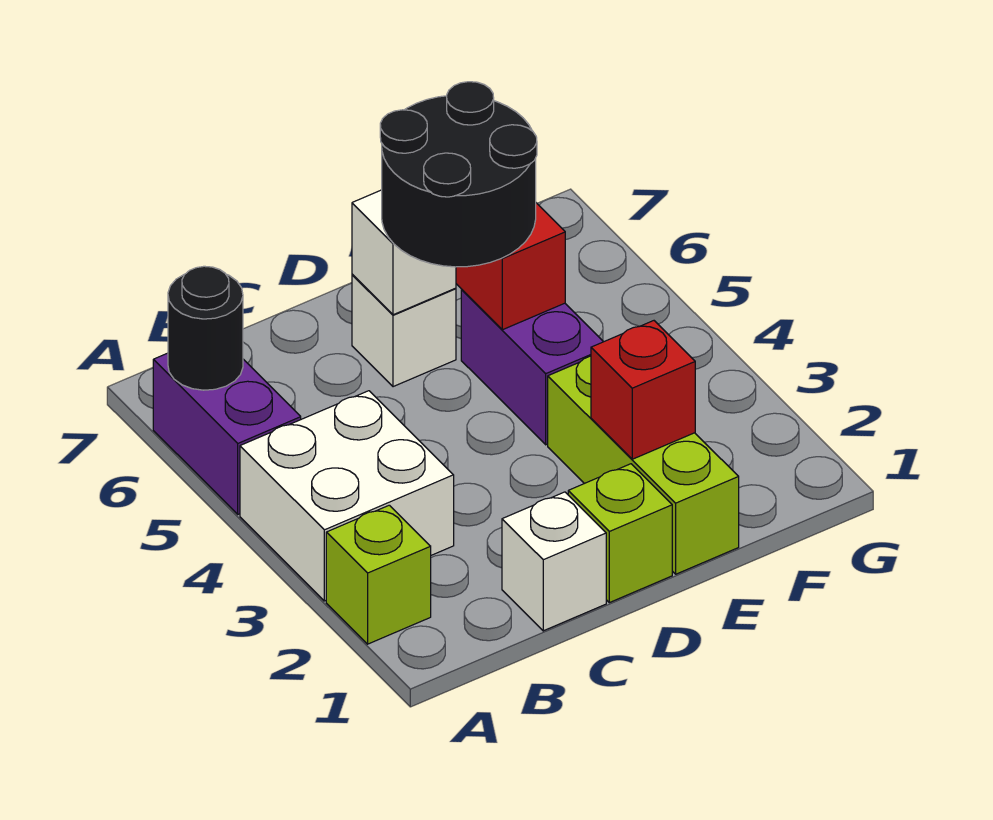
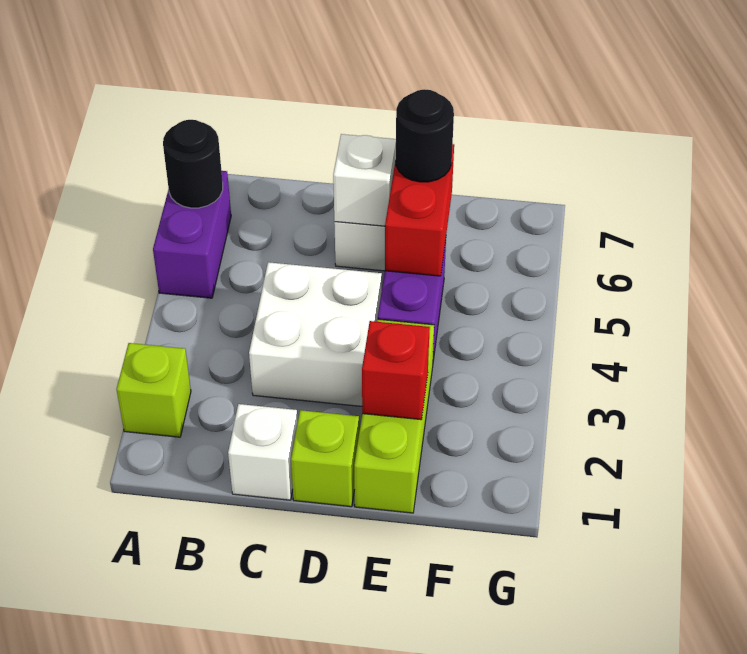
white 2x2 brick [240,391,454,601] -> white 2x2 brick moved to [249,262,382,406]
black 2x2 round brick [380,82,537,267] -> black 1x1 round brick [396,89,454,182]

